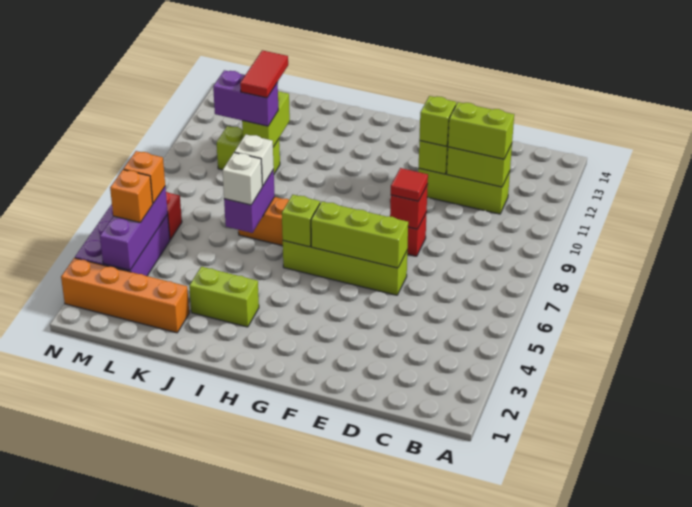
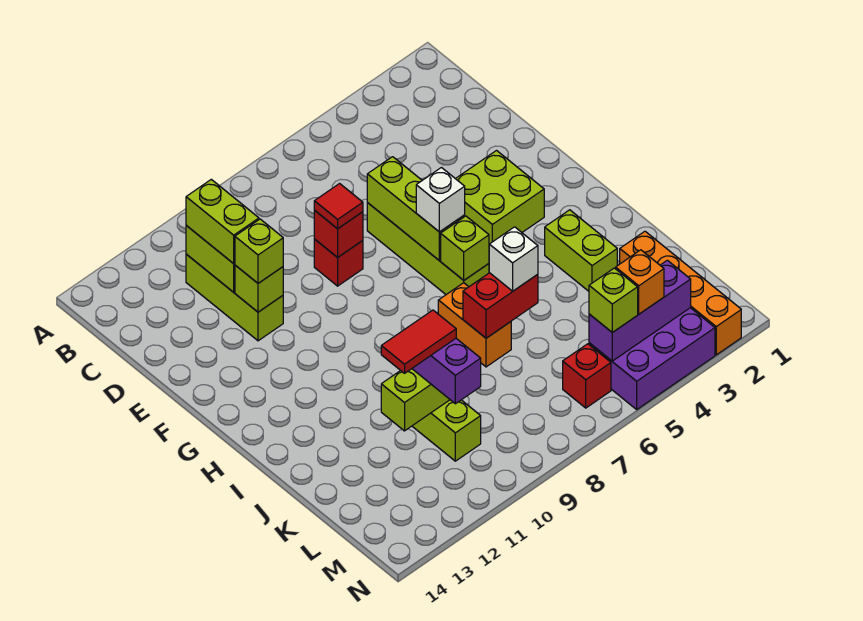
none -> lime 2x2 brick [456,151,544,244]
purple 1x2 brick [224,169,275,233] -> red 1x2 brick [463,273,538,338]
white 1x1 brick [234,134,274,186] -> white 1x1 brick moved to [416,168,465,232]
orange 1x1 brick [124,151,165,203] -> lime 1x1 brick [589,268,638,332]

